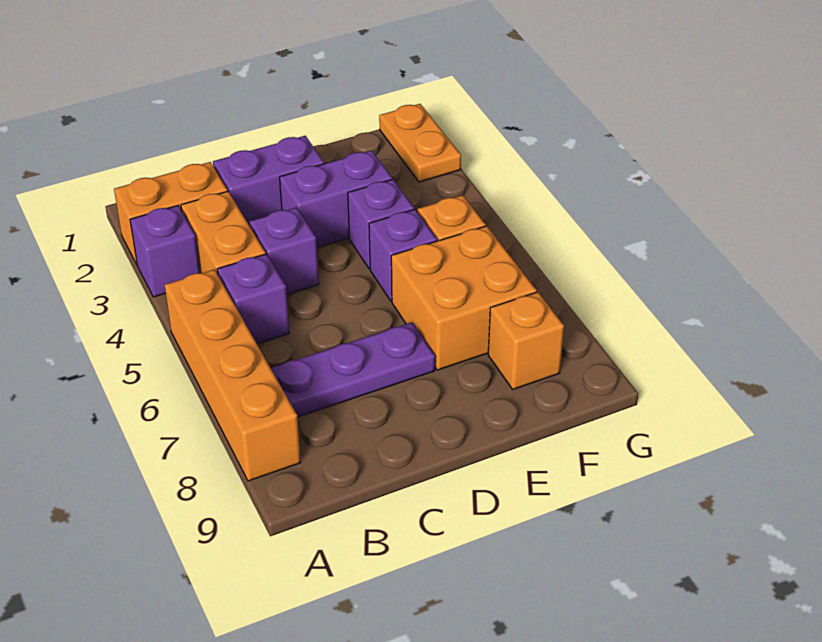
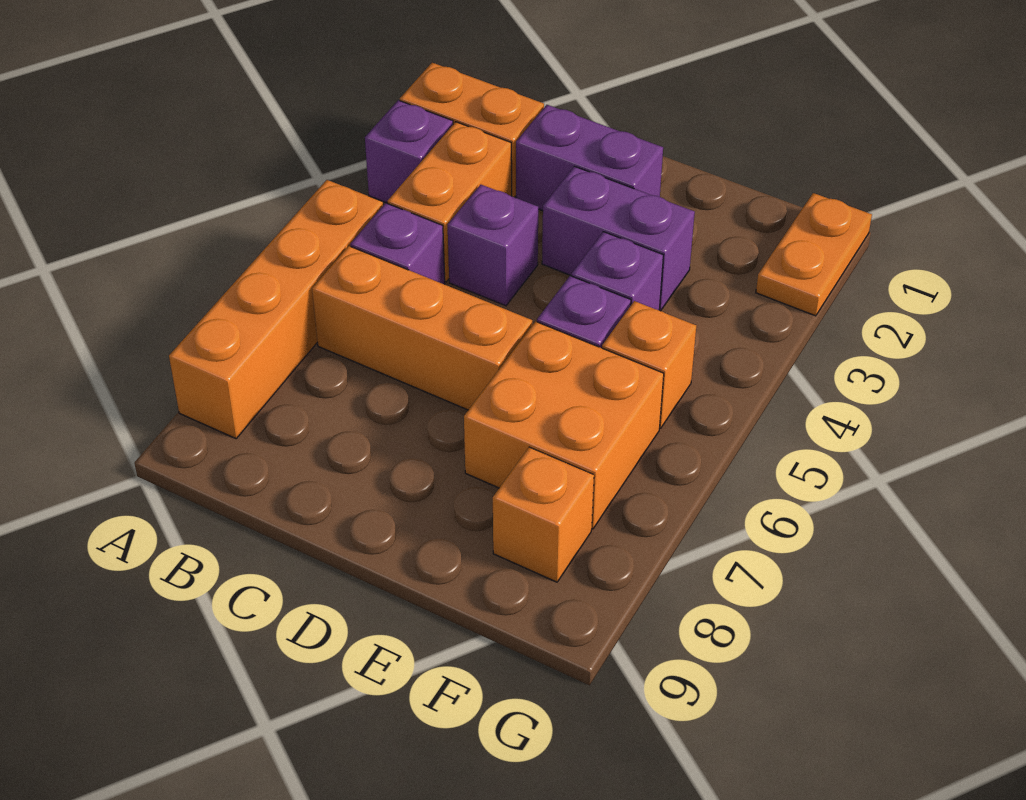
none -> orange 1x3 brick [312,246,532,410]
purple 1x3 plate [271,322,435,417] -> none

